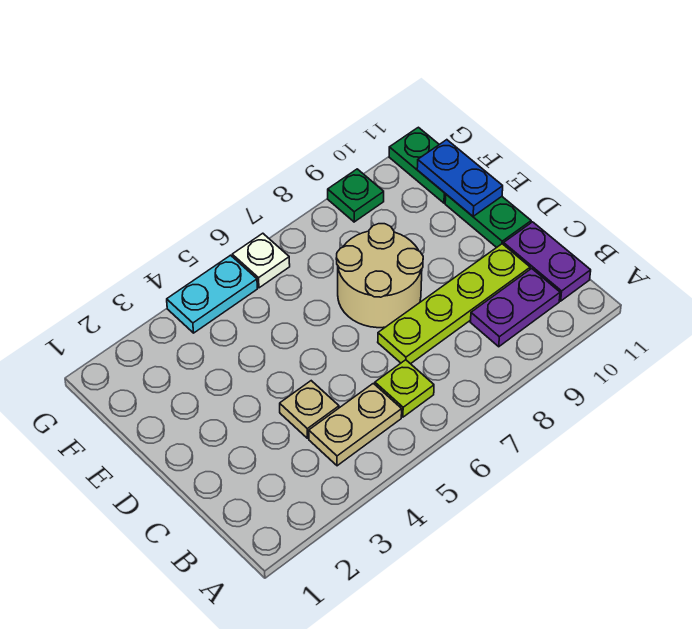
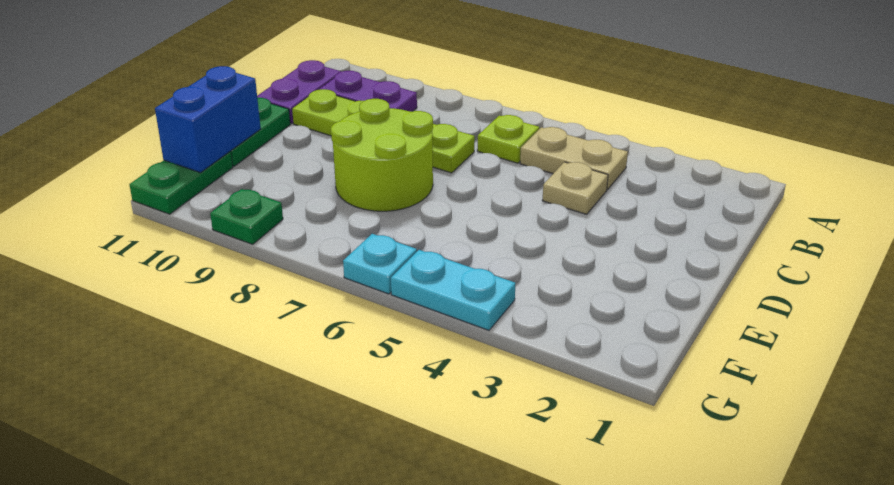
tan 2x2 round brick [336,224,423,328] -> lime 2x2 round brick [331,99,433,211]
blue 1x2 plate [417,140,503,216] -> blue 1x2 brick [155,66,261,173]
white 1x1 plate [232,233,290,288] -> cyan 1x1 plate [343,234,417,294]

